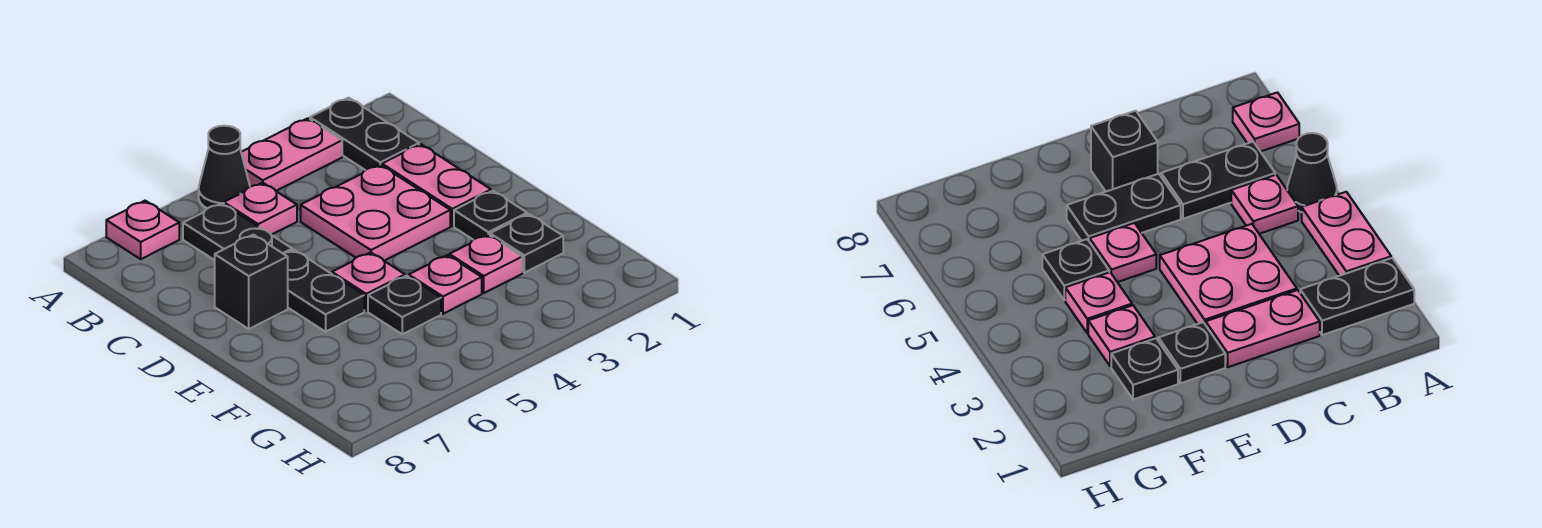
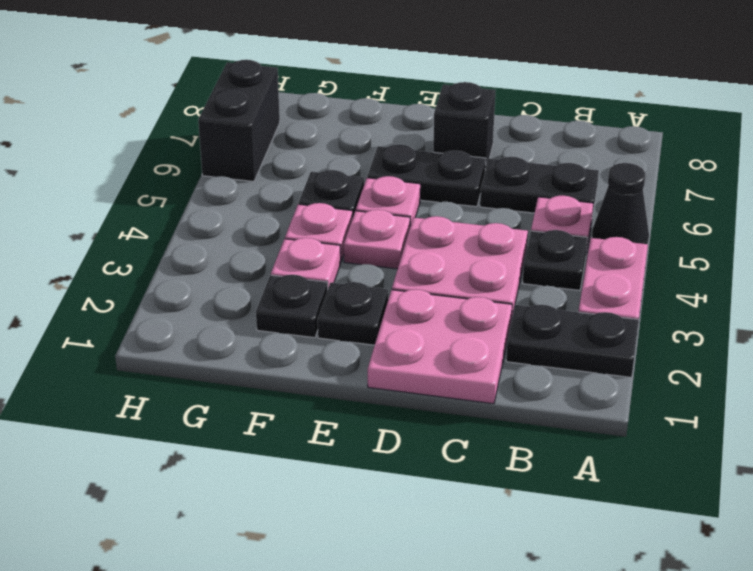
pink 1x1 plate [106,201,179,259] -> pink 1x1 plate moved to [344,210,410,269]
none -> black 1x1 plate [523,230,588,290]
pink 1x2 plate [382,144,491,226] -> pink 2x2 plate [368,289,512,404]
none -> black 1x2 brick [198,60,280,182]

